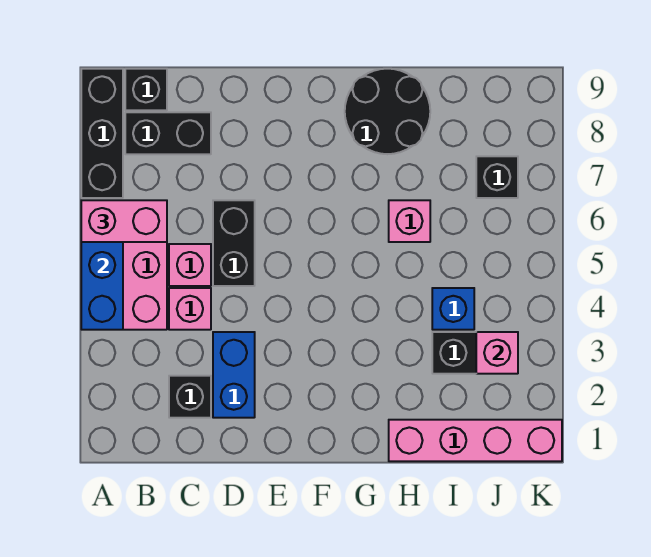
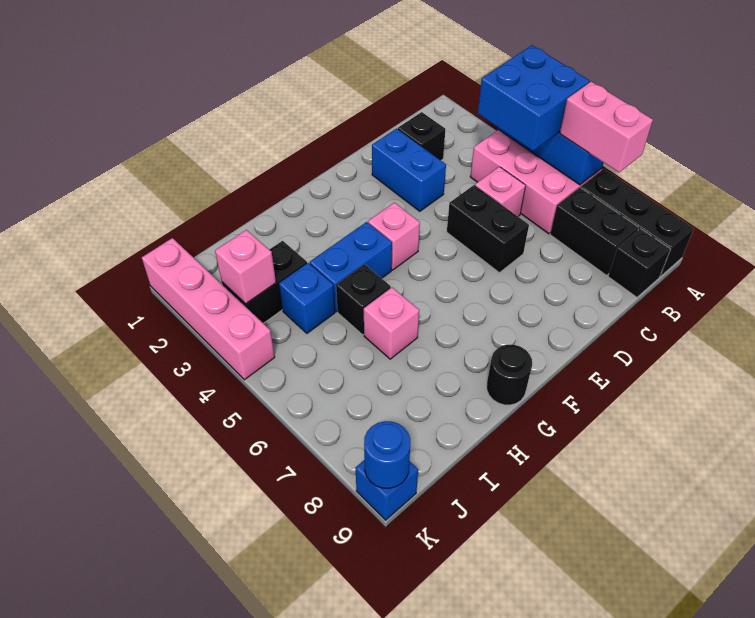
none -> blue 2x2 brick [478,45,589,151]
pink 1x2 brick [81,200,167,242] -> pink 1x2 brick turned to [560,82,653,172]
black 1x2 brick [125,112,211,154] -> black 1x2 brick turned to [550,188,639,275]
pink 1x1 brick [169,288,211,330] -> pink 1x1 brick moved to [368,203,420,270]
none -> blue 1x2 brick [310,222,392,312]
black 2x2 round brick [345,69,430,154] -> black 1x1 round brick [487,345,532,405]
pink 1x4 brick [389,420,562,461] -> pink 1x4 brick turned to [142,238,275,380]
black 1x1 brick [476,156,518,198] -> black 1x1 brick moved to [336,264,391,335]
none -> blue 1x1 brick [356,460,418,520]
none -> blue 1x1 round brick [364,421,410,488]

